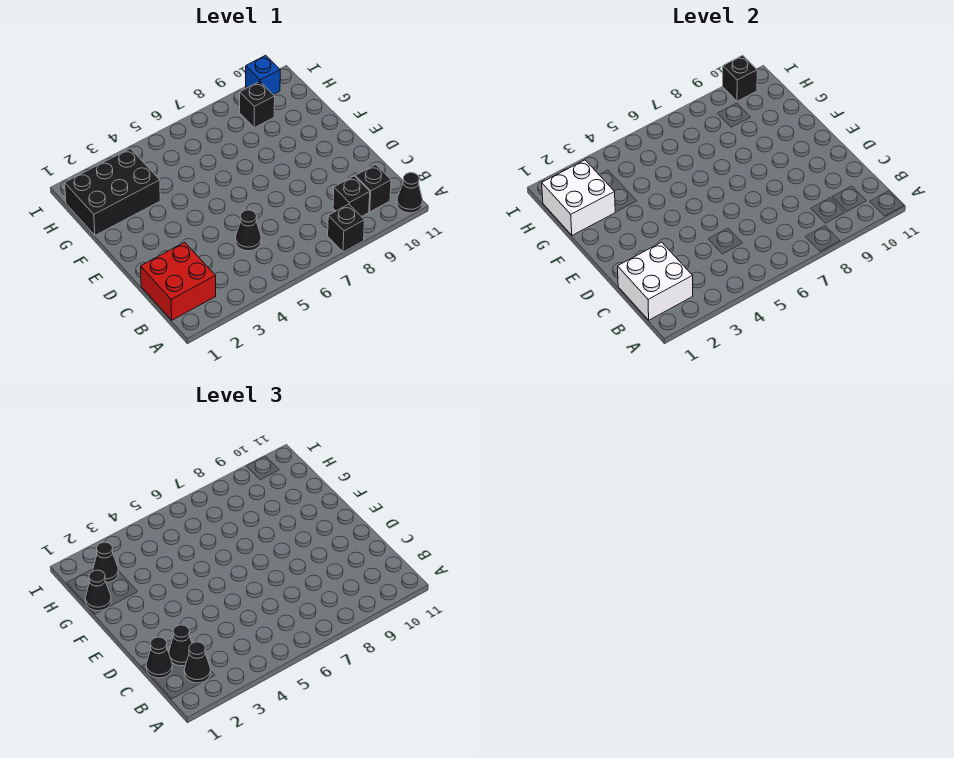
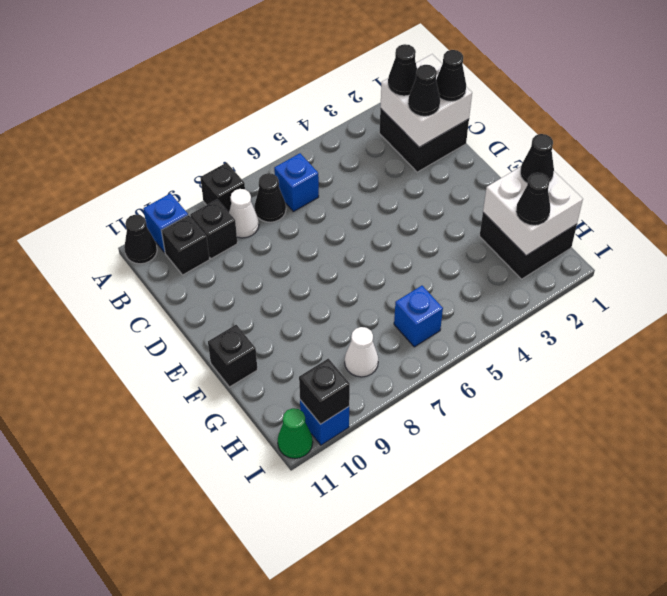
none -> blue 1x1 brick [143,193,188,253]
red 2x2 brick [141,242,216,320] -> black 2x2 brick [379,109,469,172]
none -> blue 1x1 brick [274,153,319,212]
none -> white 1x1 cone [229,189,259,238]
black 1x1 cone [236,210,261,251] -> black 1x1 cone moved to [255,173,286,222]
black 2x3 brick [65,149,160,235] -> black 2x2 brick [480,213,577,279]
none -> blue 1x1 brick [394,286,443,347]
none -> white 1x1 cone [345,327,378,377]
black 1x1 brick [240,82,275,128] -> black 1x1 brick moved to [208,325,257,387]
none -> green 1x1 cone [278,408,313,459]

